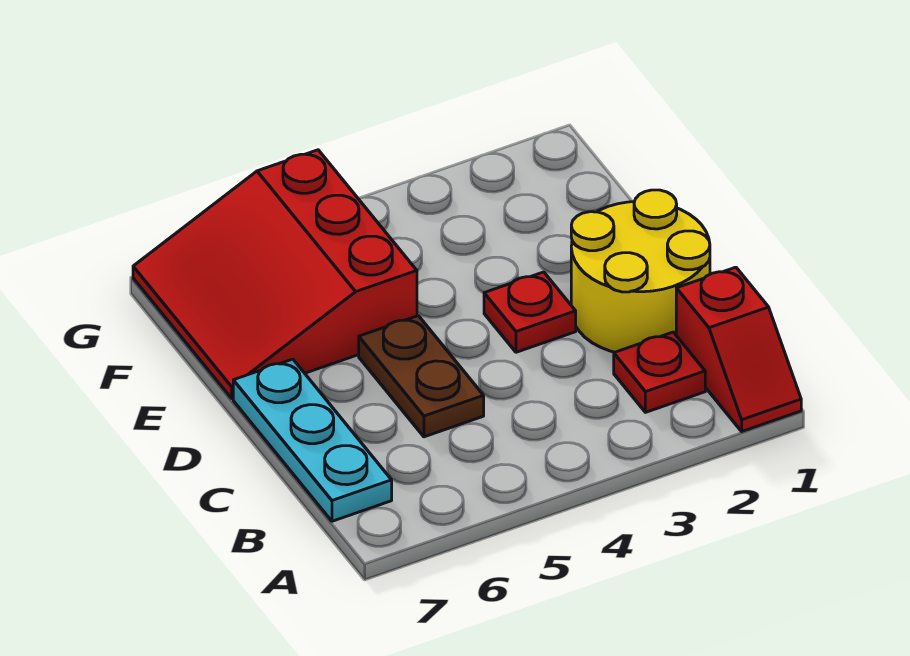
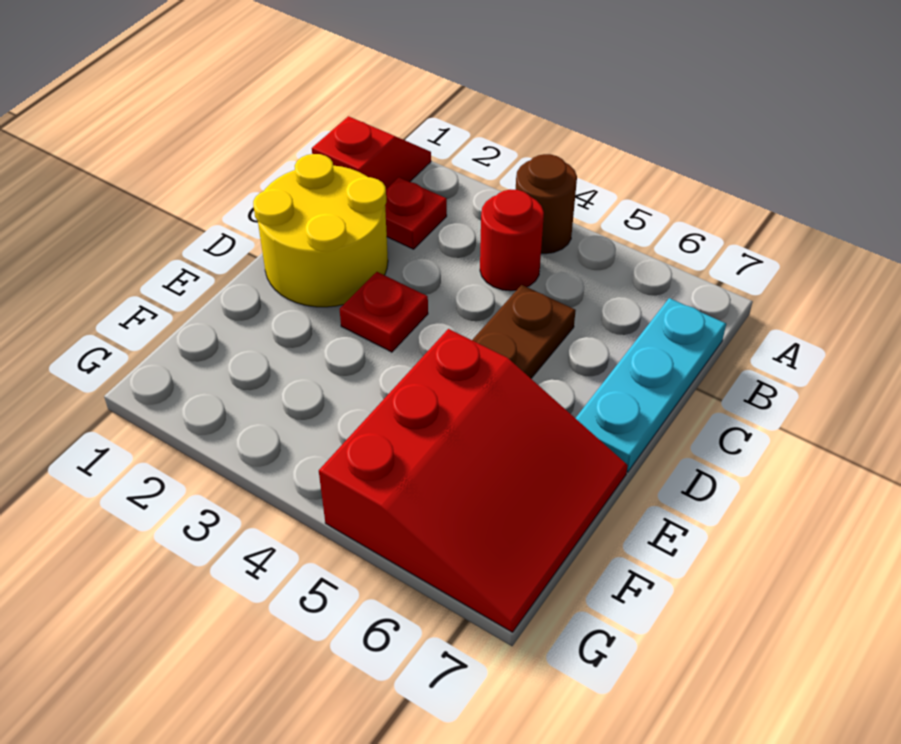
none -> brown 1x1 round brick [516,154,577,254]
none -> red 1x1 round brick [480,189,544,291]

